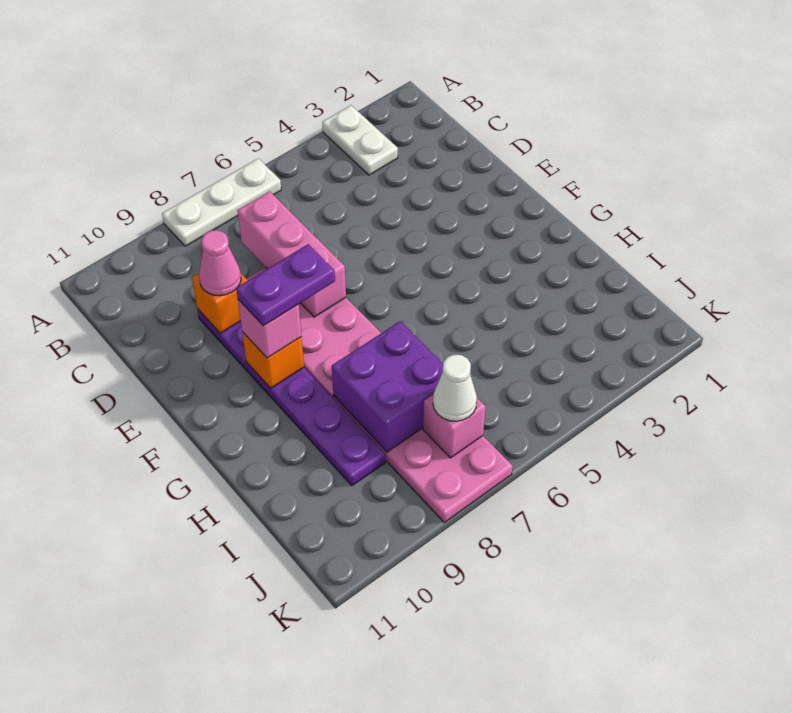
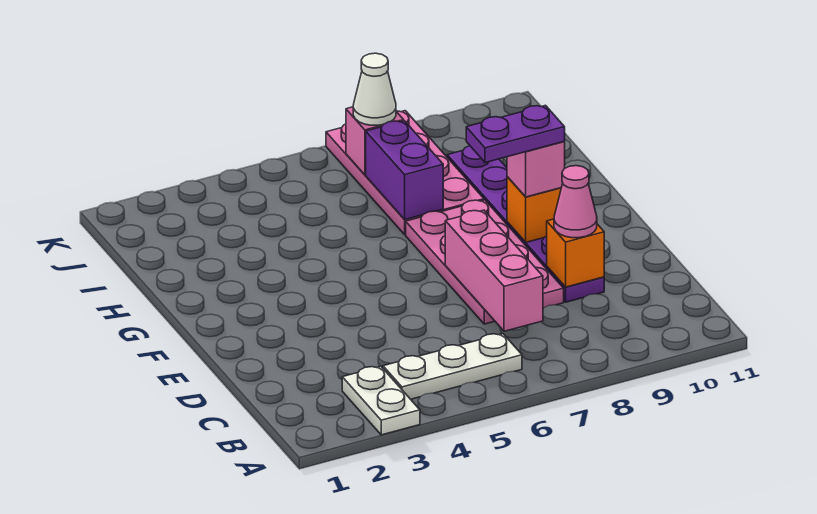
white 1x3 plate [162,158,281,246] -> white 1x3 plate moved to [383,334,522,399]
purple 2x2 brick [332,321,443,452] -> purple 1x2 brick [366,121,443,219]

